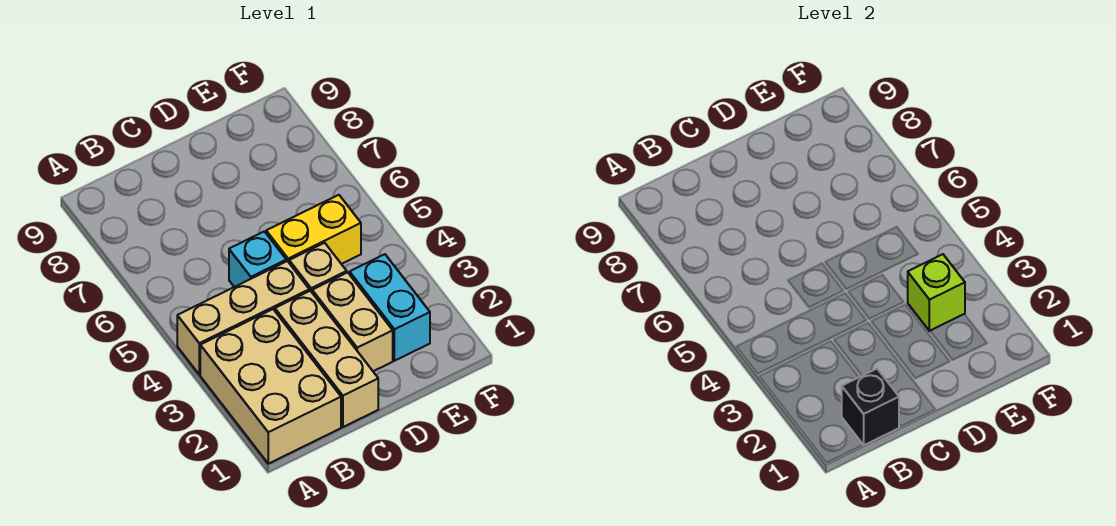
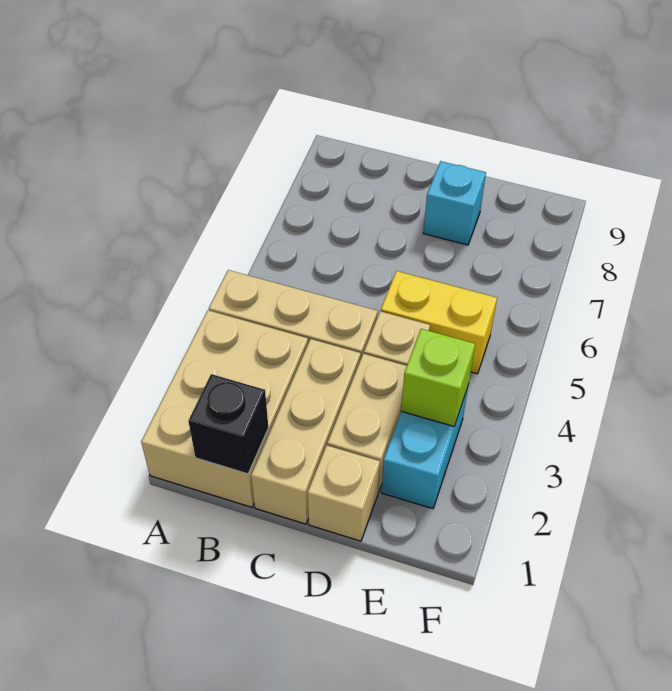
cyan 1x1 brick [229,231,286,287] -> cyan 1x1 brick moved to [423,161,486,245]
none -> tan 1x1 brick [308,446,380,541]

